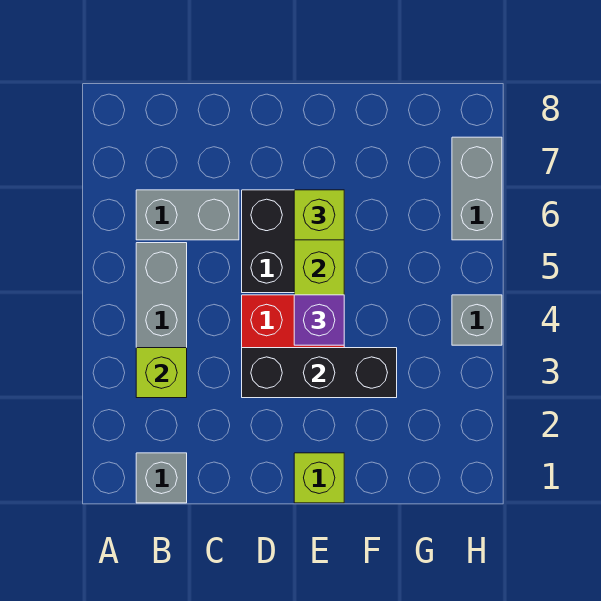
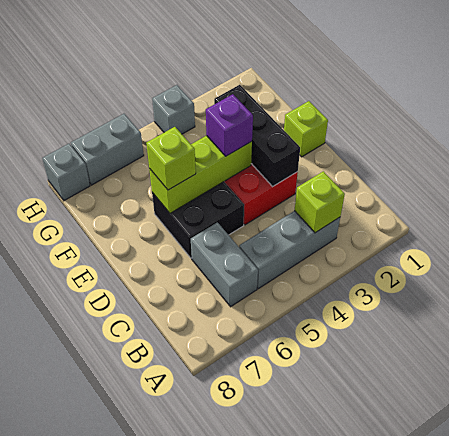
grey 1x1 brick [136,453,187,503] -> grey 1x1 brick moved to [42,144,90,201]

